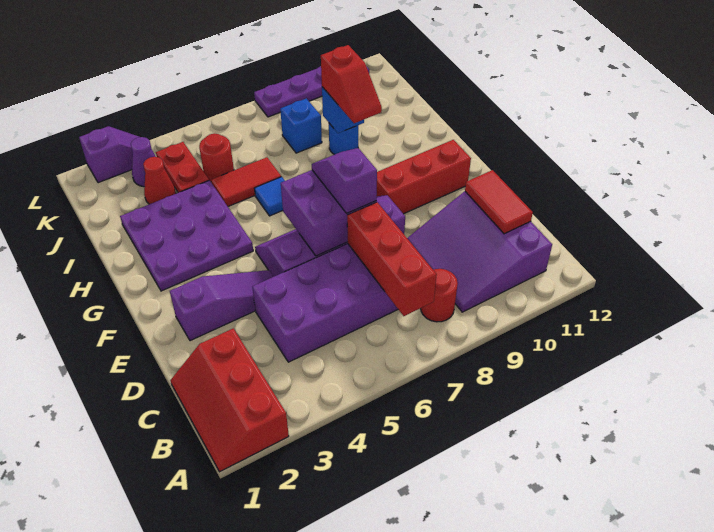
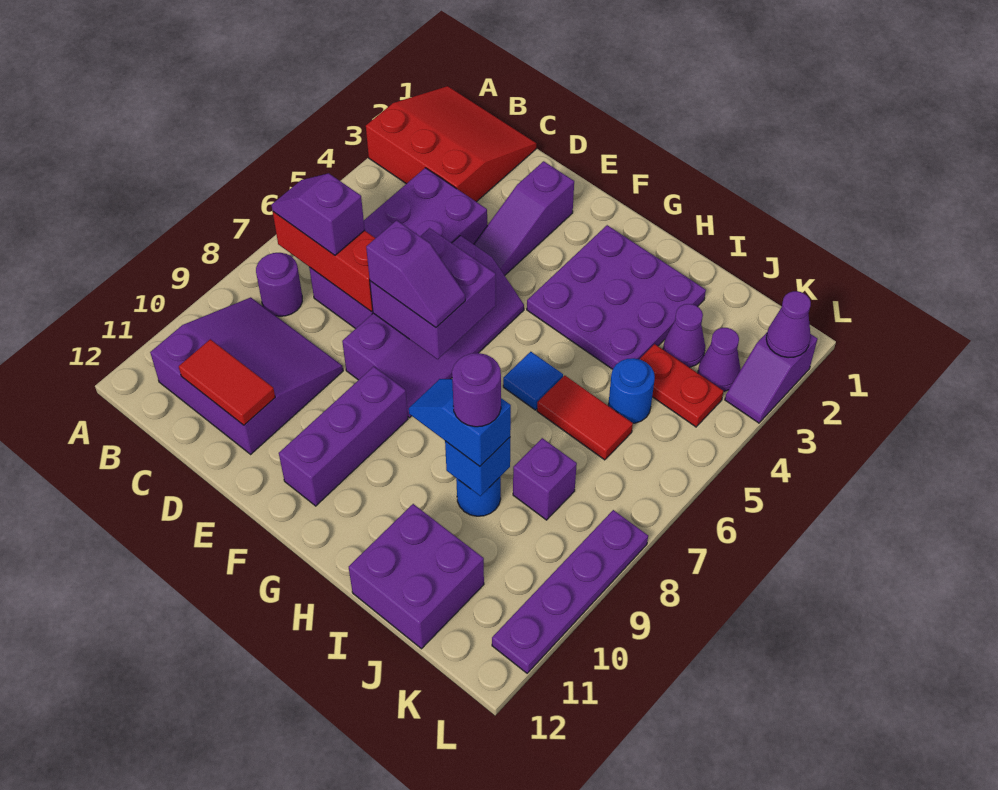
red 2x3 slope [170,328,289,472] -> red 3x3 slope [366,86,536,202]
none -> purple 1x2 slope [271,173,365,255]
red 1x1 round brick [421,269,458,322] -> purple 1x1 round brick [256,253,302,316]
red 1x3 brick [376,140,471,214] -> purple 1x3 brick [279,366,408,506]
red 1x2 slope [321,45,382,123] -> blue 1x2 slope [409,379,511,466]
red 1x2 tile [211,157,281,206] -> red 1x2 tile turned to [537,375,633,460]
none -> purple 1x1 round brick [452,353,501,427]
none -> purple 2x2 brick [349,504,484,649]
red 1x1 cone [143,157,176,204] -> purple 1x1 cone [663,304,705,367]
red 1x1 round brick [199,134,234,182] -> blue 1x1 round brick [608,358,655,423]
blue 1x1 brick [280,98,322,153] -> purple 1x1 brick [513,438,577,520]
none -> purple 1x1 cone [766,291,811,358]

